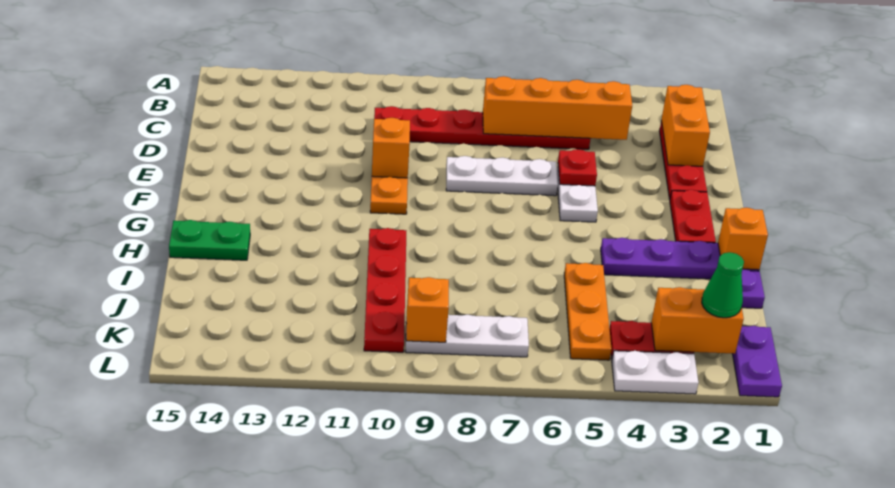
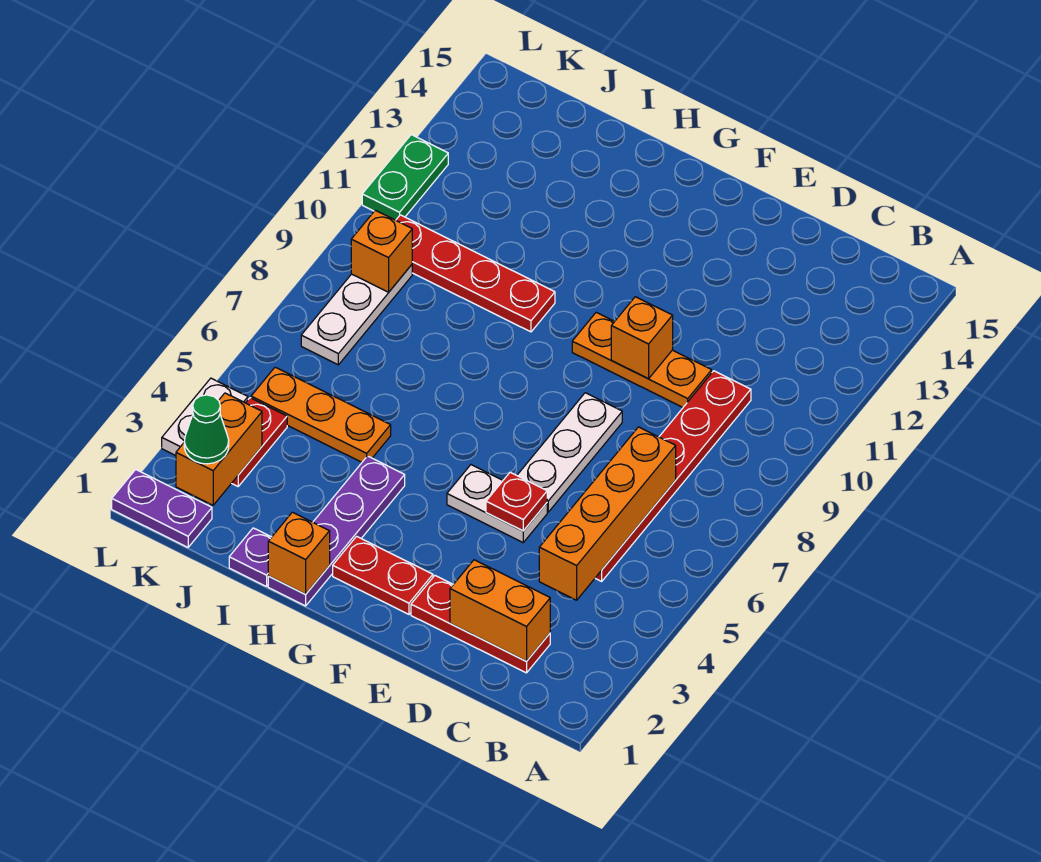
green 1x2 plate [169,220,250,260] -> green 1x2 plate moved to [362,135,448,220]

